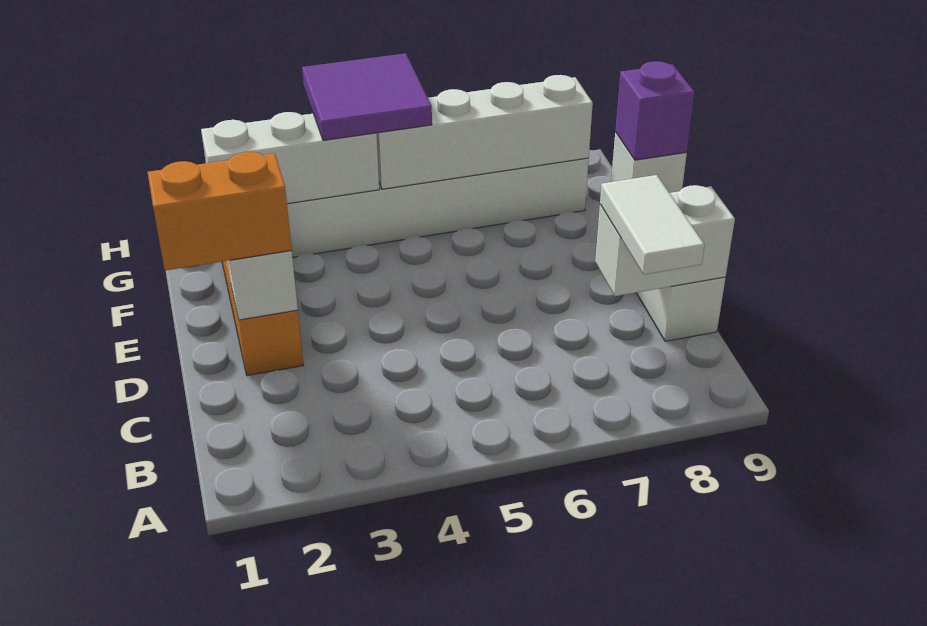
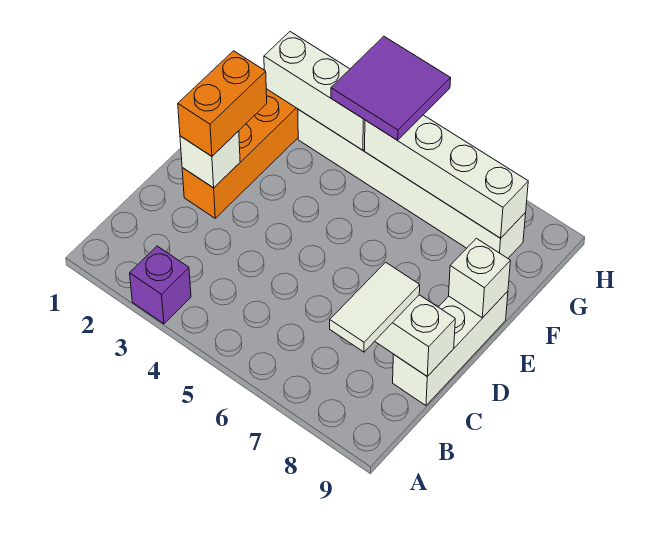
orange 1x2 brick [148,152,292,271] -> orange 1x2 brick turned to [178,51,267,156]
purple 1x1 brick [615,61,694,160] -> purple 1x1 brick moved to [130,246,191,324]

